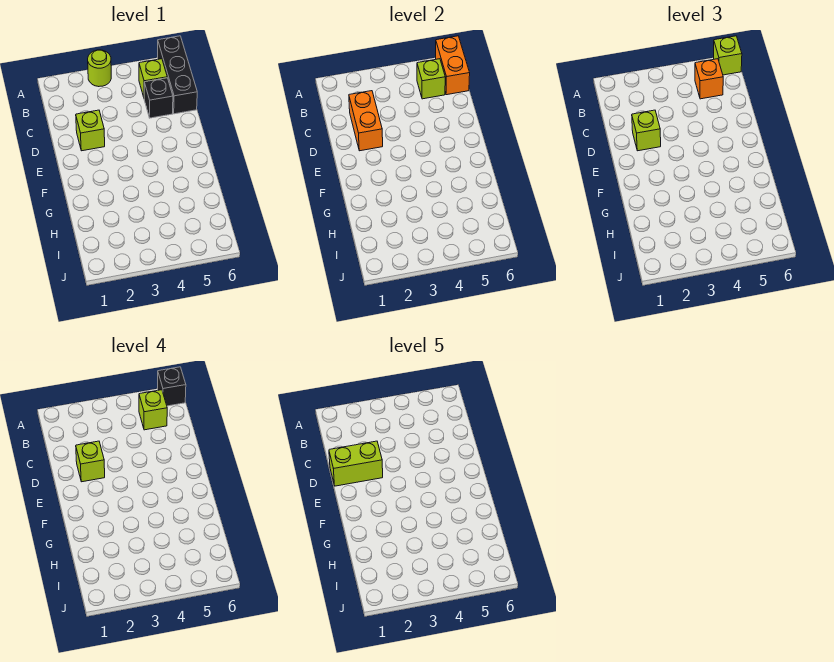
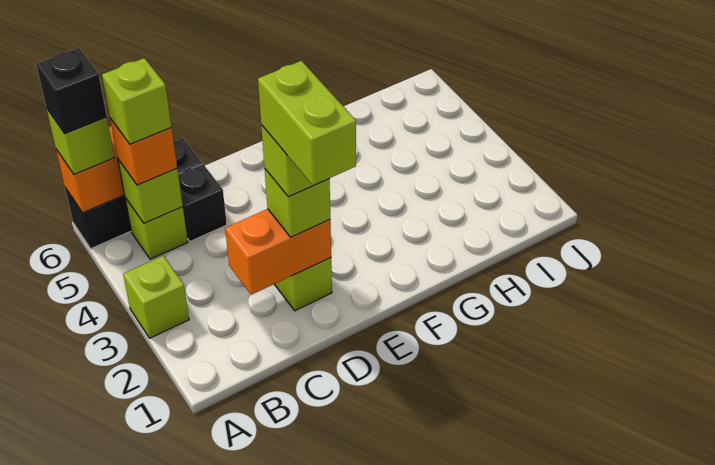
lime 1x1 round brick [88,50,111,87] -> lime 1x1 brick [123,256,189,338]

